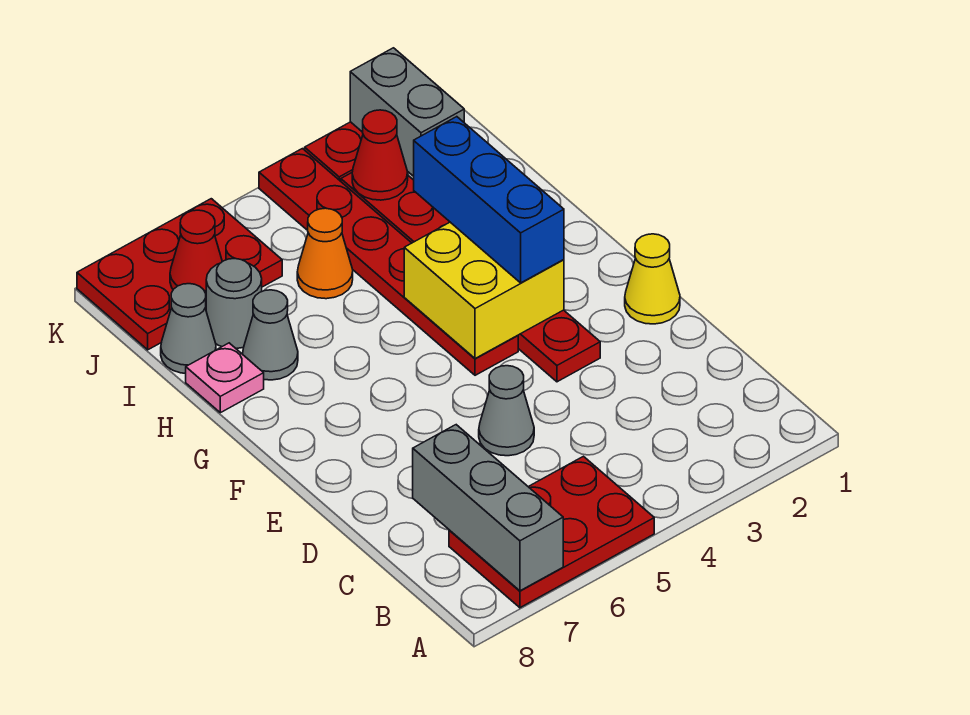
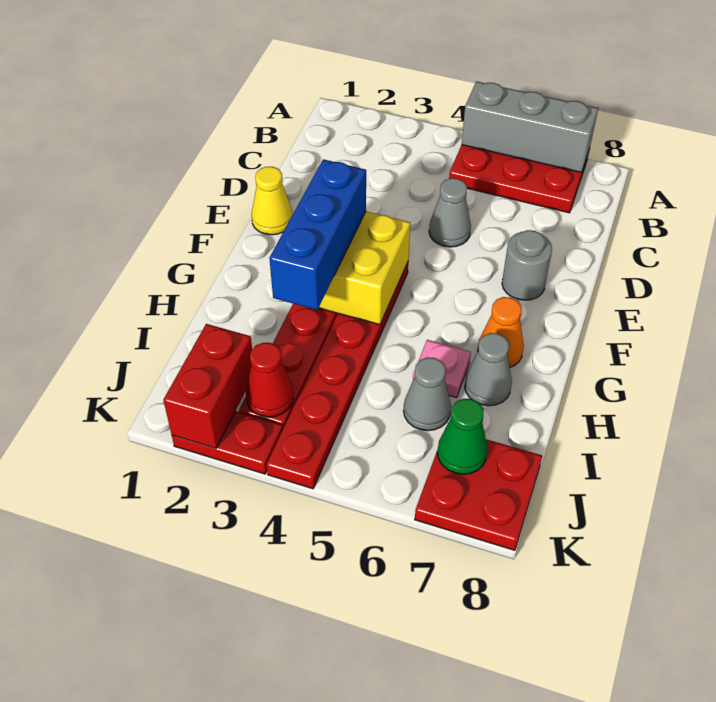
grey 1x3 brick [413,425,563,591] -> grey 1x3 brick turned to [462,81,598,173]
pink 1x1 plate [186,343,264,413] -> pink 1x1 plate moved to [413,340,471,398]
orange 1x1 cone [297,208,353,299] -> orange 1x1 cone moved to [478,297,524,368]
grey 1x1 round brick [206,259,262,348] -> grey 1x1 round brick moved to [502,230,552,300]
grey 1x1 cone [161,284,216,373] -> grey 1x1 cone moved to [403,357,451,431]
grey 1x2 brick [350,48,464,176] -> red 1x2 brick [164,324,252,449]
red 2x3 plate [77,199,282,350] -> red 2x2 plate [415,439,542,550]
red 1x1 cone [170,210,222,293] -> green 1x1 cone [437,399,488,474]

